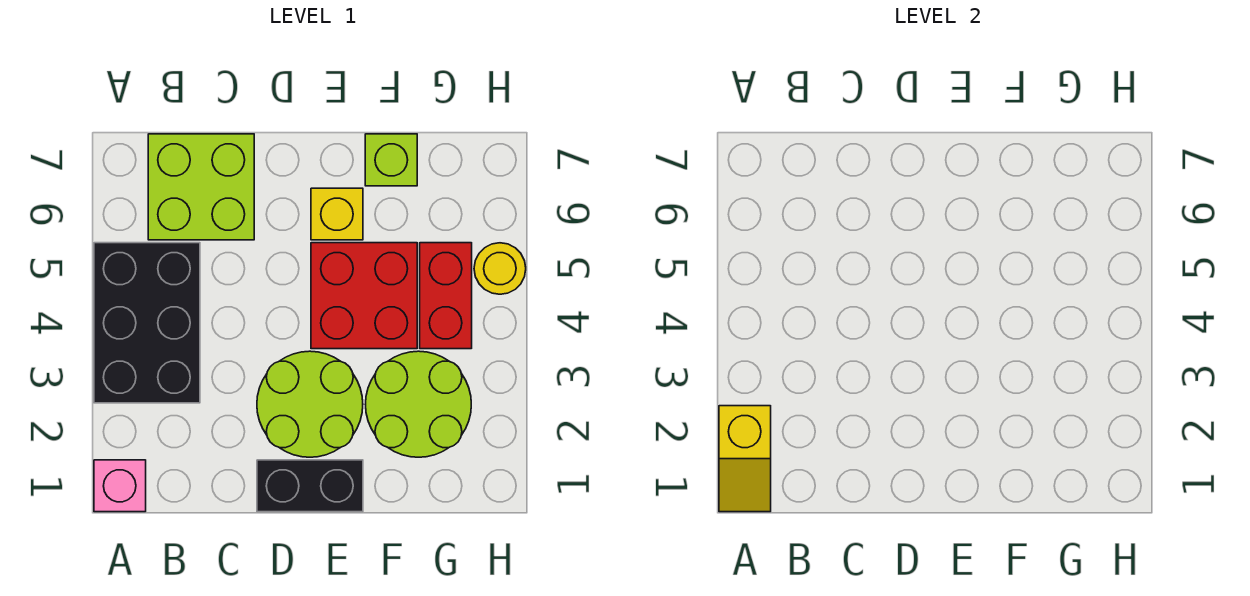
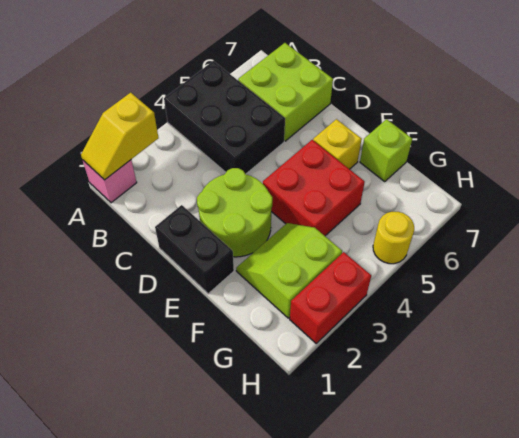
black 2x3 brick [94,243,200,403] -> black 2x3 brick turned to [164,61,285,174]
lime 2x2 round brick [365,351,471,457] -> lime 2x2 slope [236,223,342,318]
red 1x2 brick [420,243,472,349] -> red 1x2 brick moved to [290,252,371,343]

